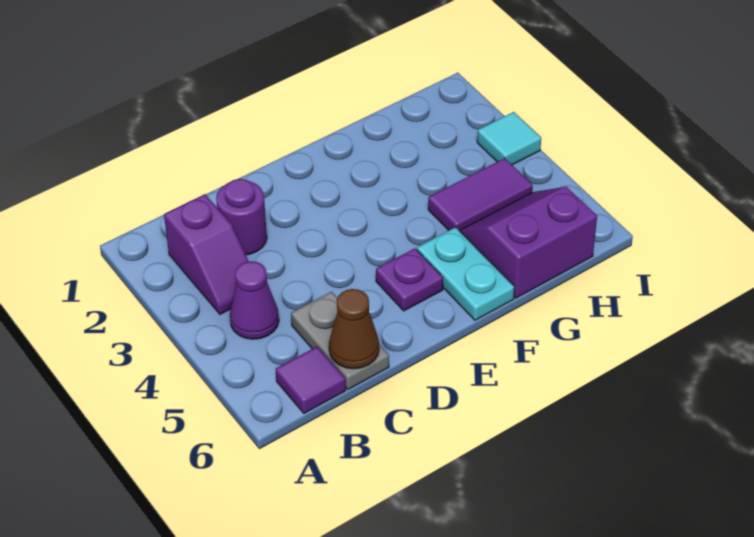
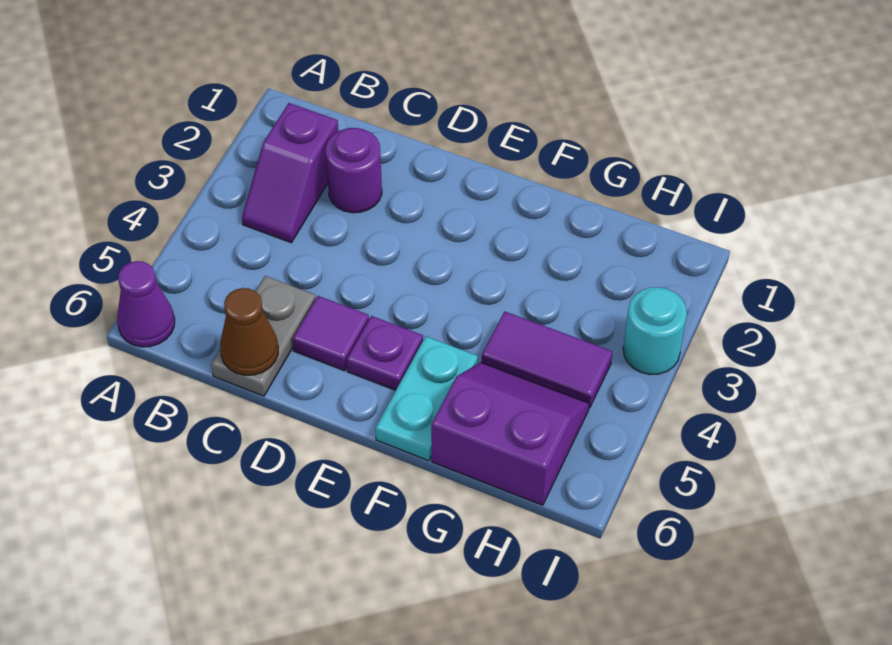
purple 1x1 cone [230,261,279,339] -> purple 1x1 cone moved to [117,261,175,347]
purple 1x1 tile [276,346,346,413] -> purple 1x1 tile moved to [293,296,369,371]
cyan 1x1 tile [477,112,541,165] -> cyan 1x1 round brick [623,287,687,375]

